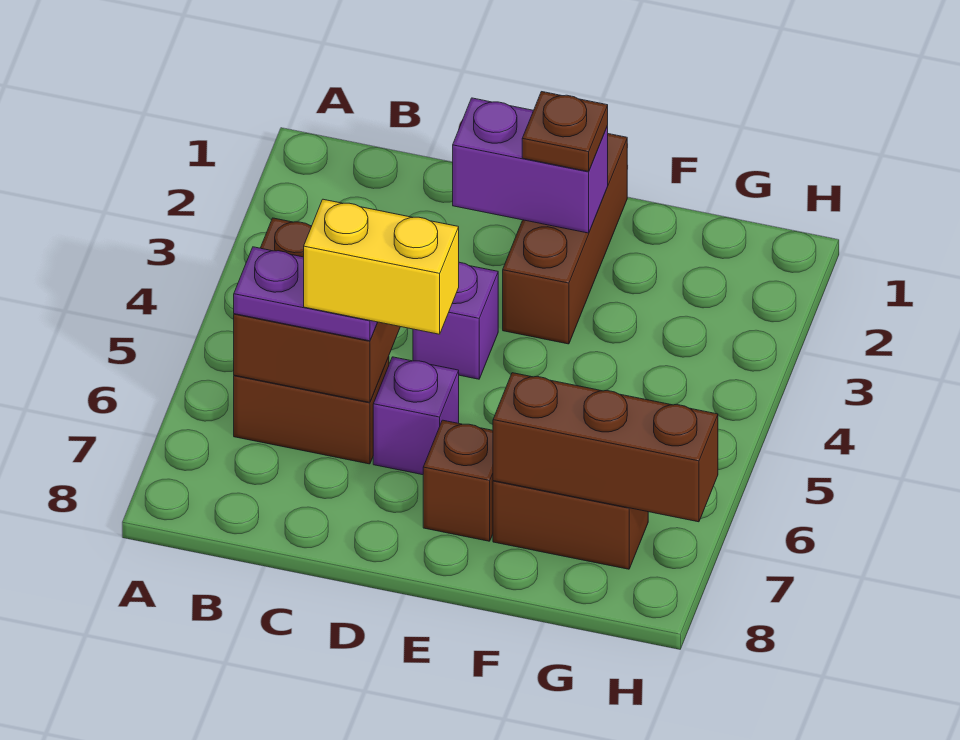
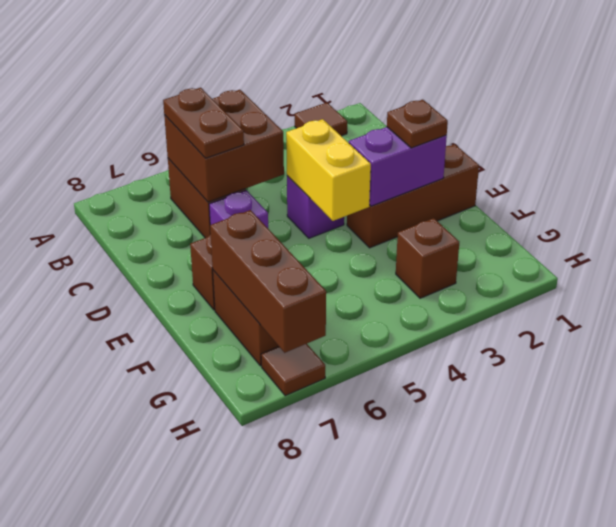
none -> brown 1x1 tile [295,103,347,136]
purple 1x2 plate [234,247,378,341] -> brown 1x2 plate [163,88,244,158]
yellow 1x2 brick [304,199,459,334] -> yellow 1x2 brick moved to [286,119,371,221]
purple 1x2 brick [453,98,608,233] -> purple 1x2 brick turned to [349,127,447,206]
none -> brown 1x1 brick [396,218,459,298]
none -> brown 1x1 tile [261,344,325,396]

